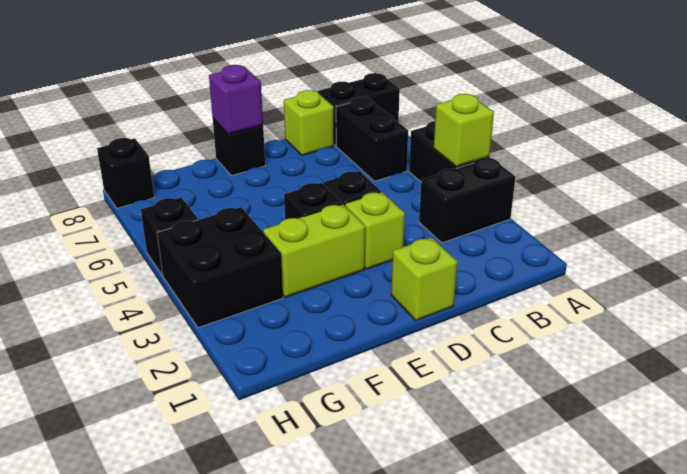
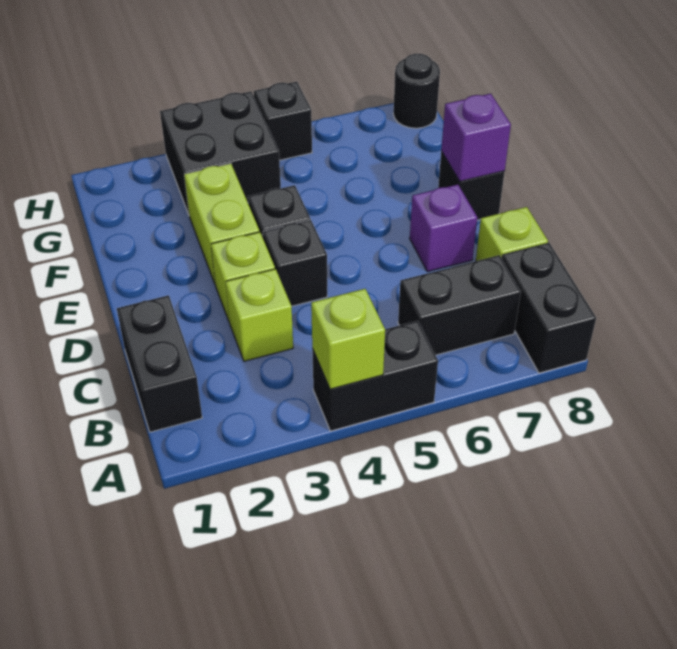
black 1x2 brick [419,158,515,243] -> black 1x2 brick moved to [117,295,202,432]
lime 1x1 brick [391,237,457,320] -> lime 1x1 brick moved to [226,269,293,361]
none -> purple 1x1 brick [410,185,477,272]
black 1x1 brick [97,138,154,208] -> black 1x1 round brick [393,54,440,128]

